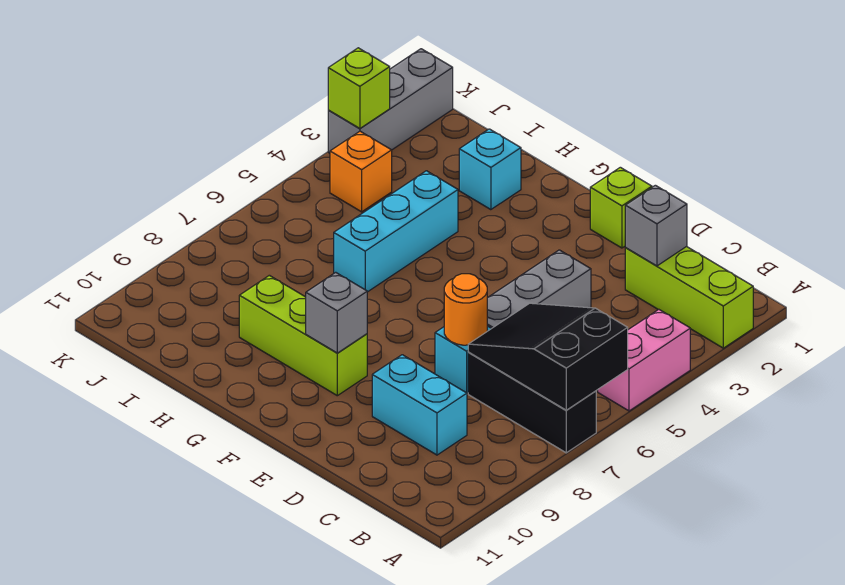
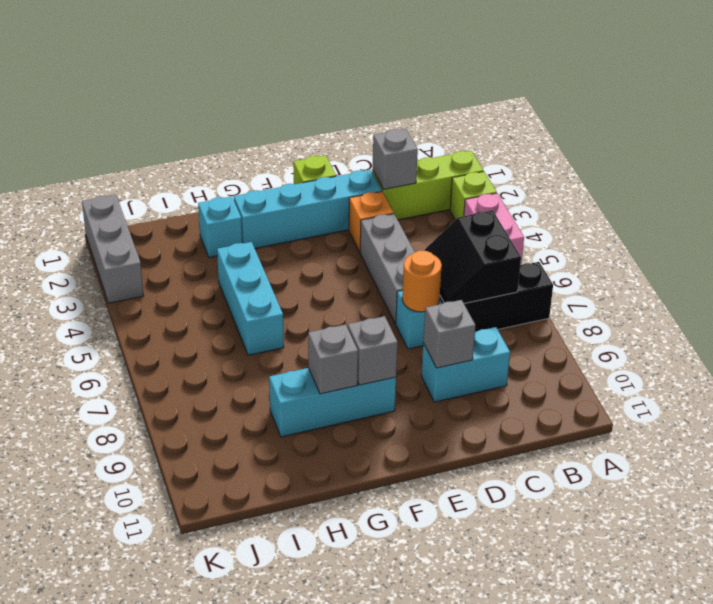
black 2x3 slope [468,303,628,410] -> black 2x2 slope [424,210,521,303]
none -> cyan 1x4 brick [234,170,382,248]
none -> grey 1x1 brick [423,300,475,368]
lime 1x3 brick [239,275,367,396] -> cyan 1x3 brick [269,368,396,437]
none -> grey 1x1 brick [308,324,358,394]
orange 1x1 brick [330,131,392,212] -> orange 1x1 brick moved to [349,191,394,252]
lime 1x1 brick [328,48,390,128] -> lime 1x1 brick moved to [450,172,497,220]

